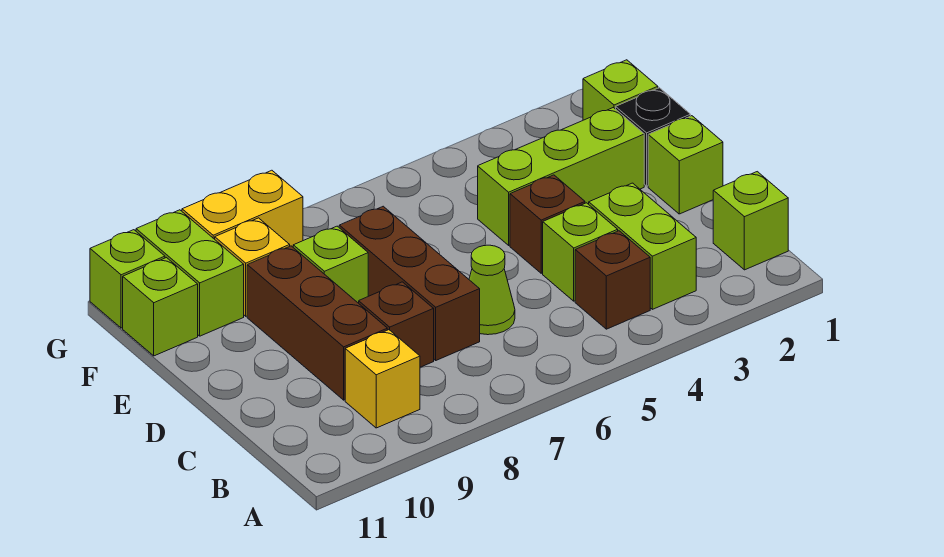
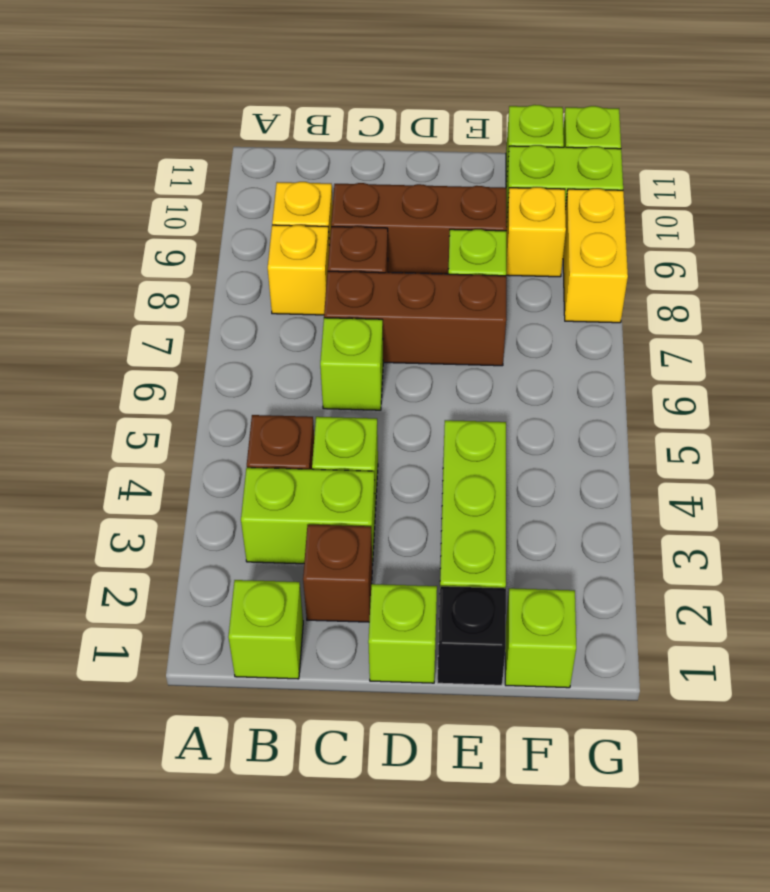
none -> yellow 1x1 brick [268,225,329,315]
lime 1x1 cone [469,245,515,335] -> lime 1x1 brick [320,318,383,410]
brown 1x1 brick [510,175,585,273] -> brown 1x1 brick moved to [303,525,372,622]

